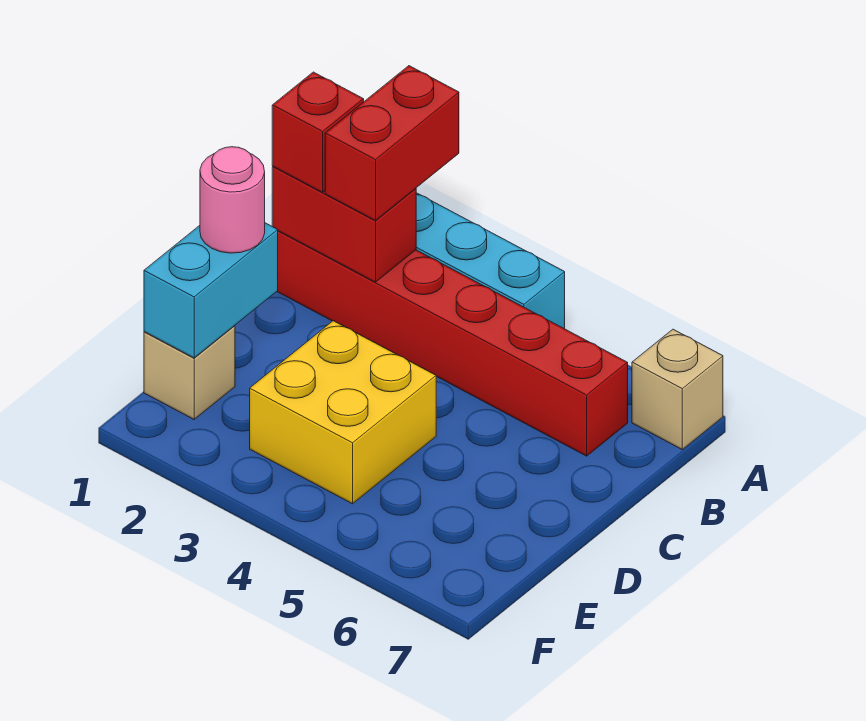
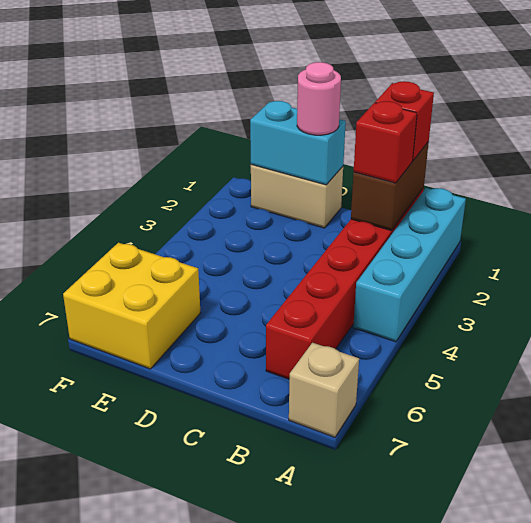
red 1x2 brick [325,66,459,221] -> red 1x1 brick [354,101,417,183]
red 1x2 brick [272,167,416,282] -> brown 1x2 brick [351,142,429,231]
yellow 2x2 brick [250,321,436,504] -> yellow 2x2 brick moved to [63,243,200,369]
tan 1x1 brick [144,326,235,419] -> tan 1x2 brick [251,164,343,228]

